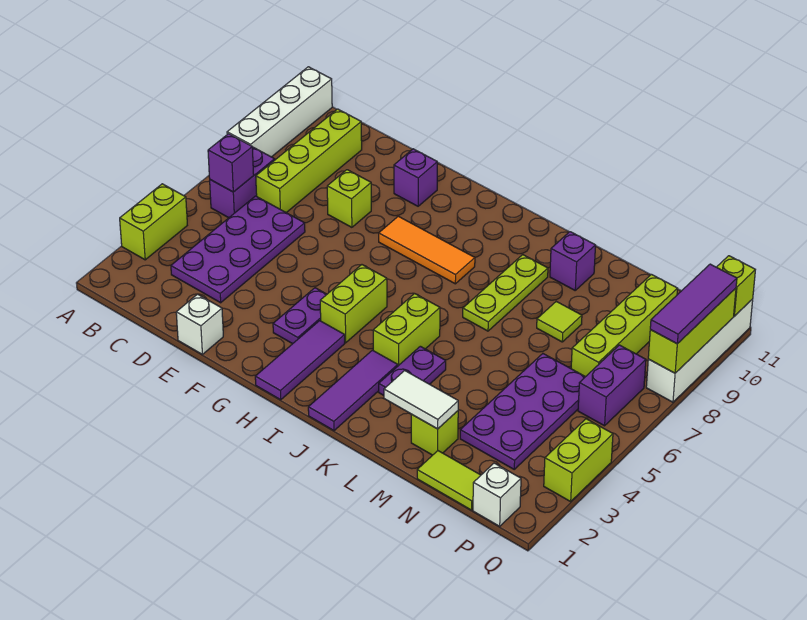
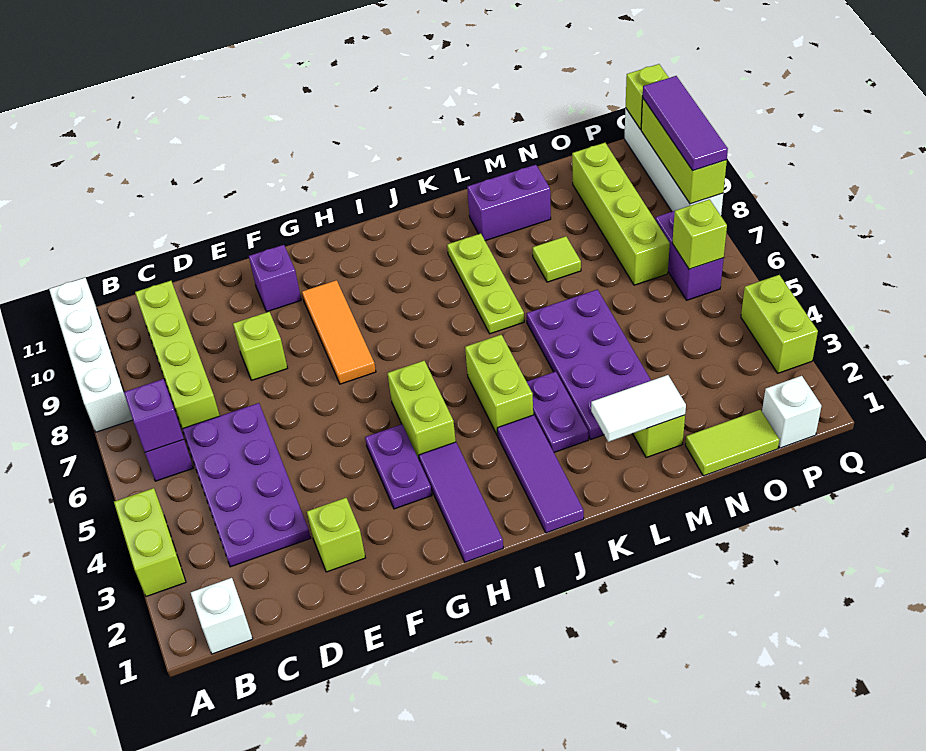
white 1x1 brick [176,294,223,354] -> white 1x1 brick moved to [191,578,253,654]
none -> lime 1x1 brick [307,498,365,572]
orange 1x3 tile [379,216,475,284] -> orange 1x3 tile turned to [302,280,376,384]
purple 1x1 brick [550,232,596,290] -> purple 1x2 brick [467,165,551,241]
purple 2x4 plate [460,354,585,469] -> purple 2x4 plate moved to [527,290,651,440]
none -> lime 1x1 brick [672,199,727,269]

